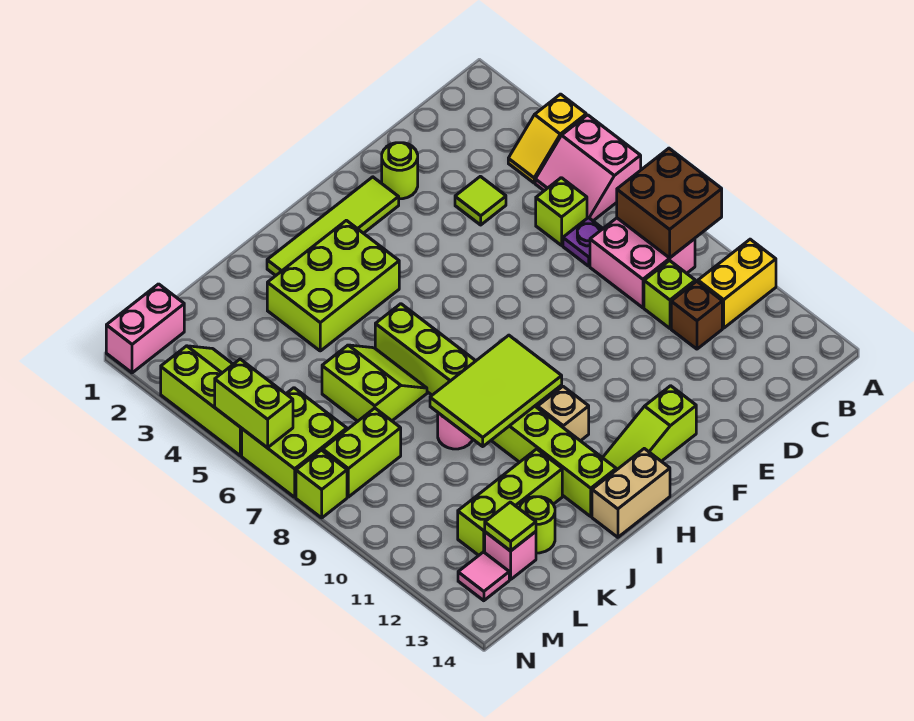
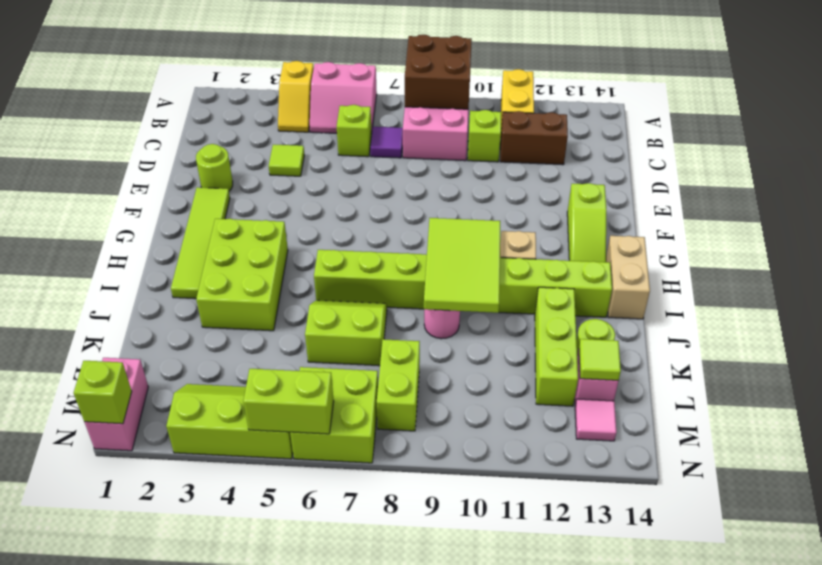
purple 1x1 plate [563,218,603,266] -> purple 1x1 tile [370,127,403,158]
brown 1x1 brick [671,281,722,349] -> brown 1x2 brick [500,111,568,165]
lime 1x1 brick [296,450,347,518] -> lime 1x1 brick moved to [74,361,132,424]

